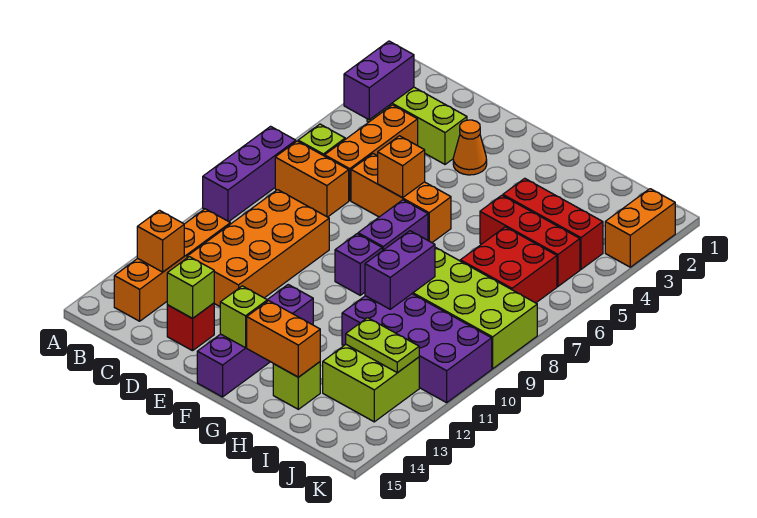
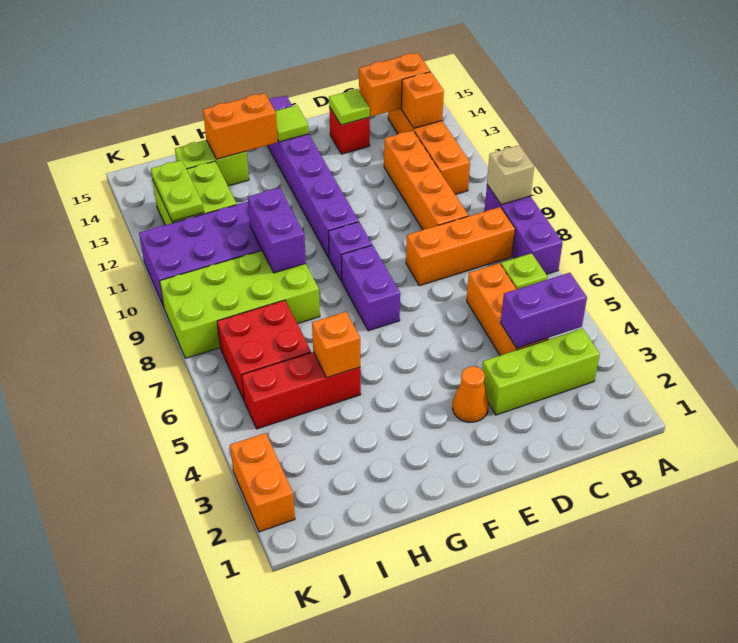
none -> tan 1x1 brick [487,145,534,205]
purple 1x2 brick [344,41,414,120] -> purple 1x2 brick turned to [501,273,587,348]
orange 1x2 brick [275,141,349,217] -> orange 1x2 brick moved to [359,53,430,117]
orange 2x4 brick [187,190,329,306] -> orange 1x4 brick [384,130,468,230]
orange 1x3 brick [351,154,451,243] -> orange 1x3 brick moved to [406,207,515,286]
lime 1x1 brick [167,257,214,318] -> lime 1x1 tile [329,89,370,125]
orange 1x1 brick [378,136,425,198] -> orange 1x1 brick moved to [312,312,360,378]
purple 1x4 brick [197,285,313,397] -> purple 1x6 brick [267,96,359,258]
lime 1x1 brick [220,286,267,348] -> lime 1x1 tile [275,105,309,142]
red 1x3 brick [503,178,603,269] -> none
lime 1x1 brick [273,362,320,409] -> lime 1x2 brick [175,140,249,186]
lime 1x2 plate [346,318,419,373] -> lime 1x2 plate turned to [151,160,204,222]

